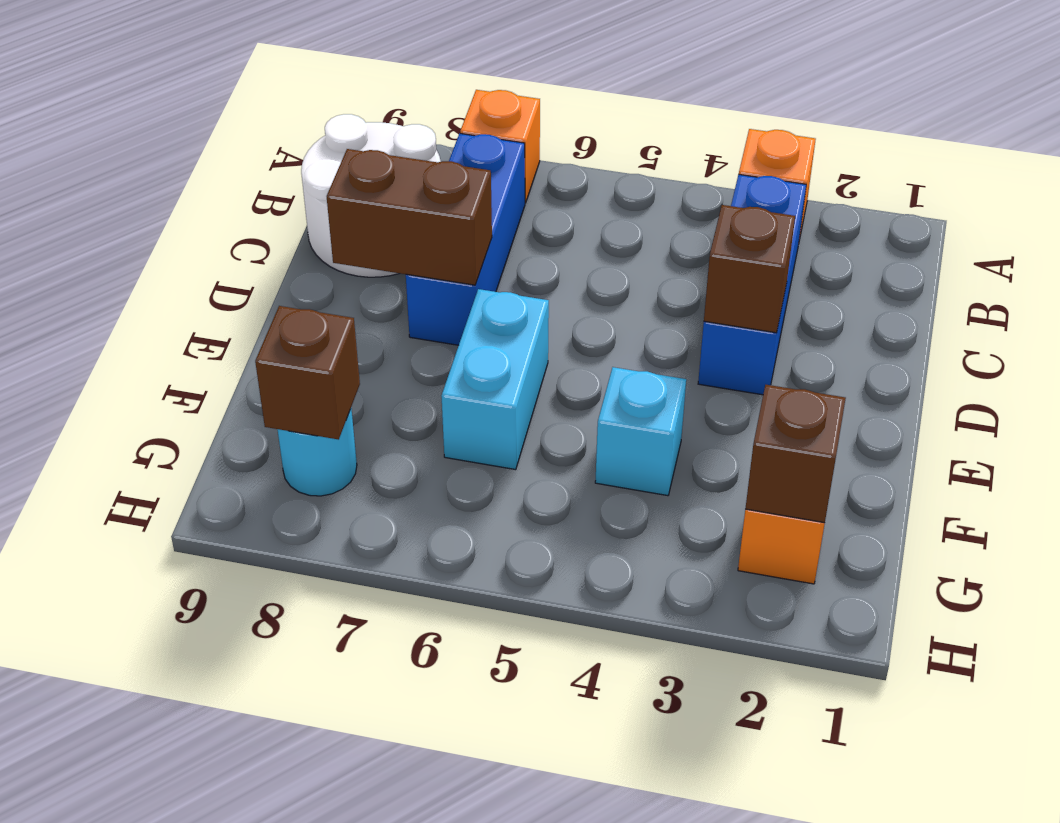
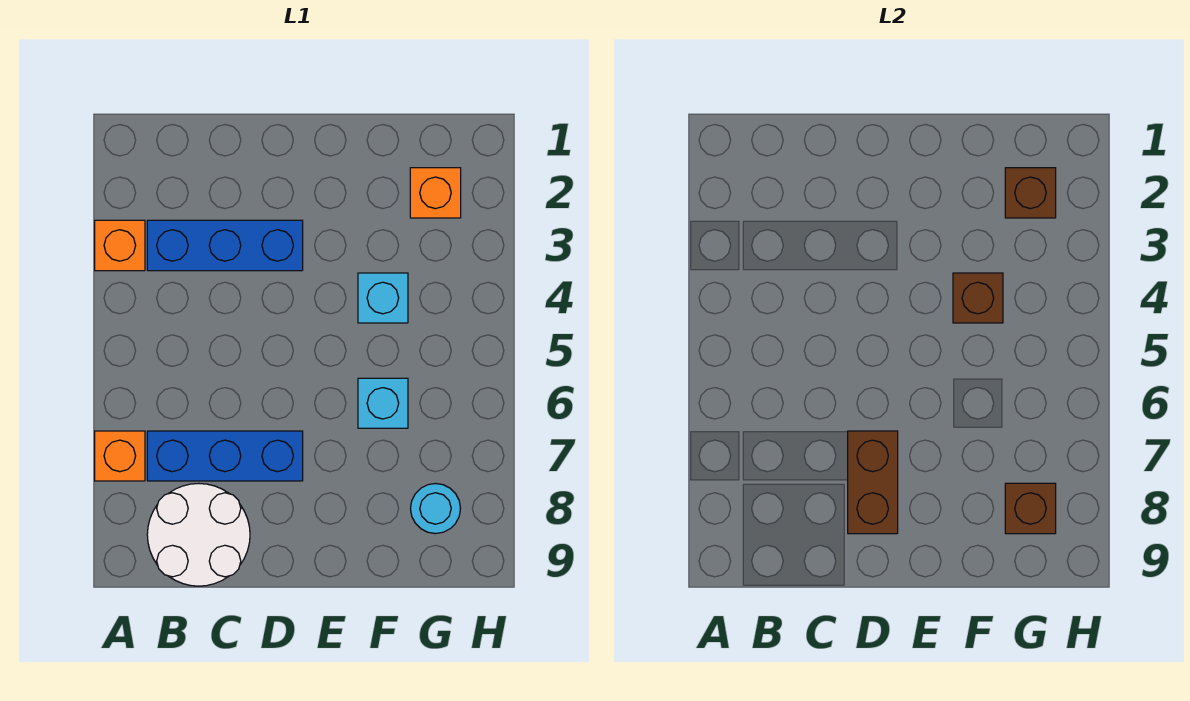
brown 1x1 brick [704,205,795,333] -> brown 1x1 brick moved to [953,273,1003,323]
cyan 1x2 brick [441,289,549,470] -> cyan 1x1 brick [358,378,408,428]

